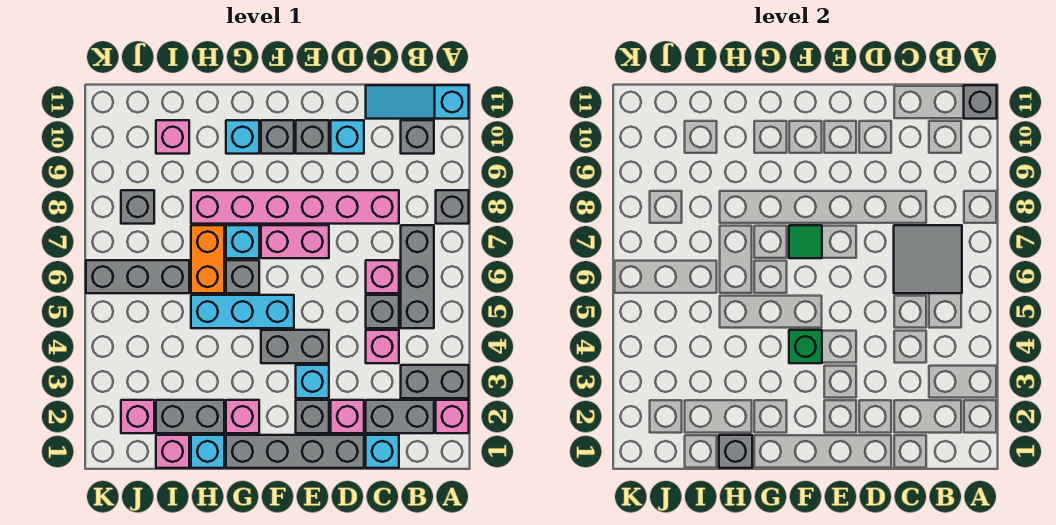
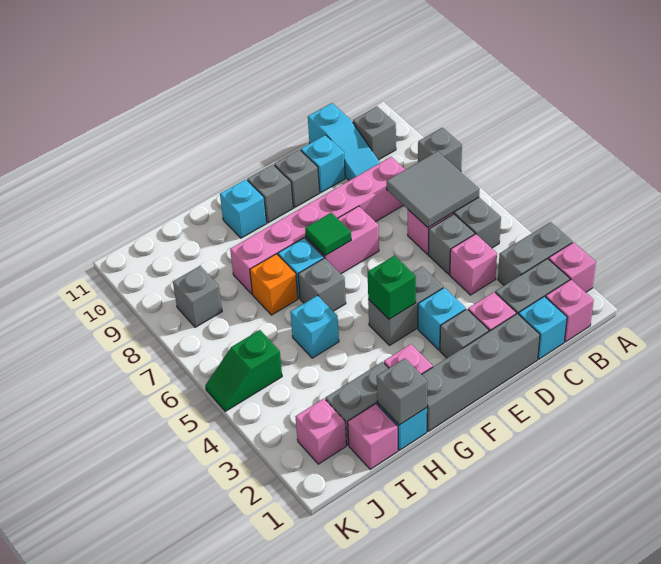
cyan 1x3 slope [366,85,469,119] -> cyan 1x3 slope turned to [308,103,380,180]
grey 1x1 brick [964,85,997,119] -> none
cyan 1x3 brick [191,295,294,328] -> cyan 1x1 brick [290,296,339,358]
orange 1x2 brick [191,225,224,293] -> orange 1x1 brick [250,254,298,315]
grey 1x3 brick [86,260,189,293] -> none
pink 1x1 brick [156,120,189,154] -> pink 1x1 brick moved to [546,280,594,342]
none -> green 1x2 slope [205,330,282,412]

